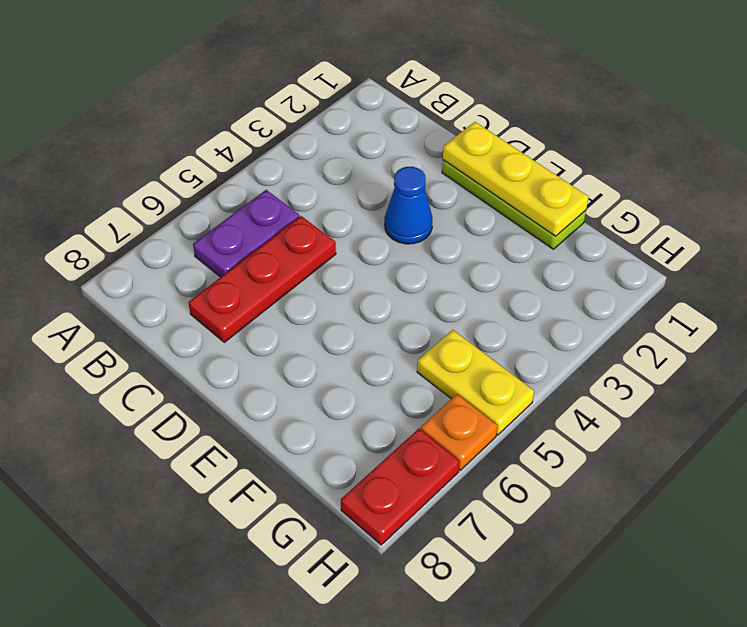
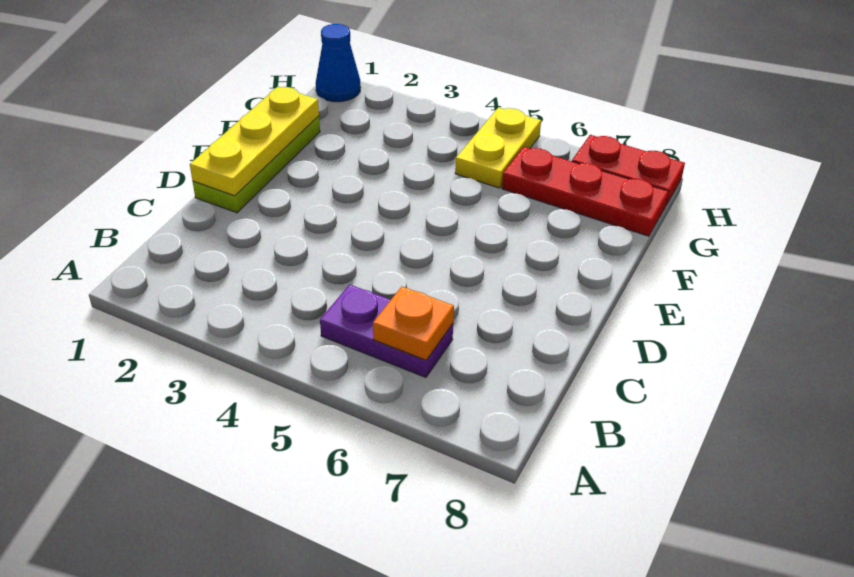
red 1x3 plate [188,216,336,342] -> red 1x3 plate moved to [502,147,669,236]
blue 1x1 cone [385,167,433,244] -> blue 1x1 cone moved to [316,24,361,102]
orange 1x1 plate [421,394,498,470] -> orange 1x1 plate moved to [373,287,454,360]

